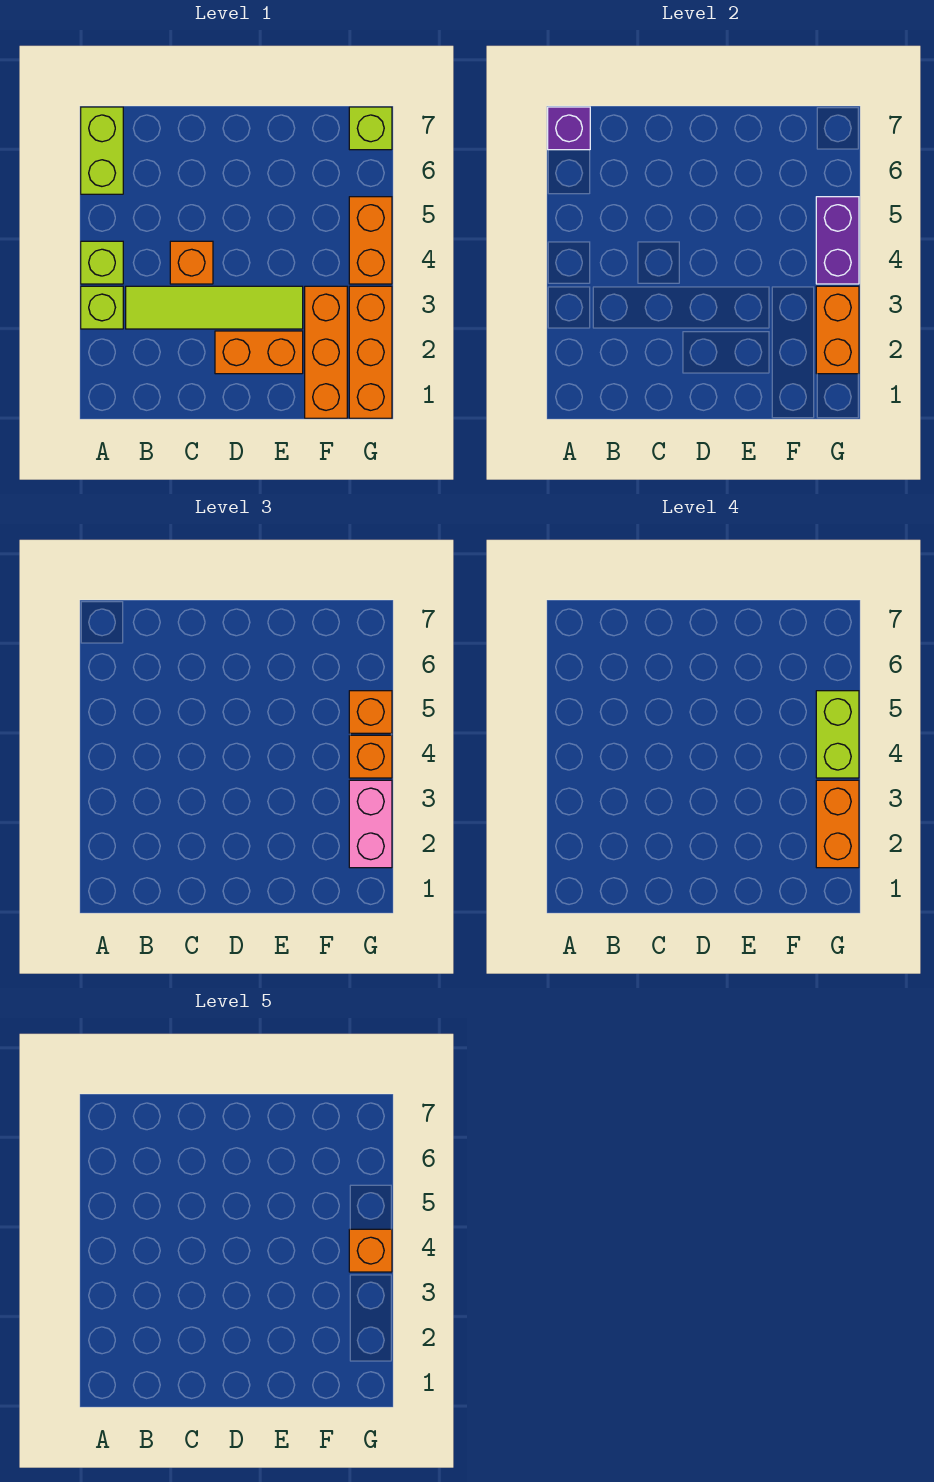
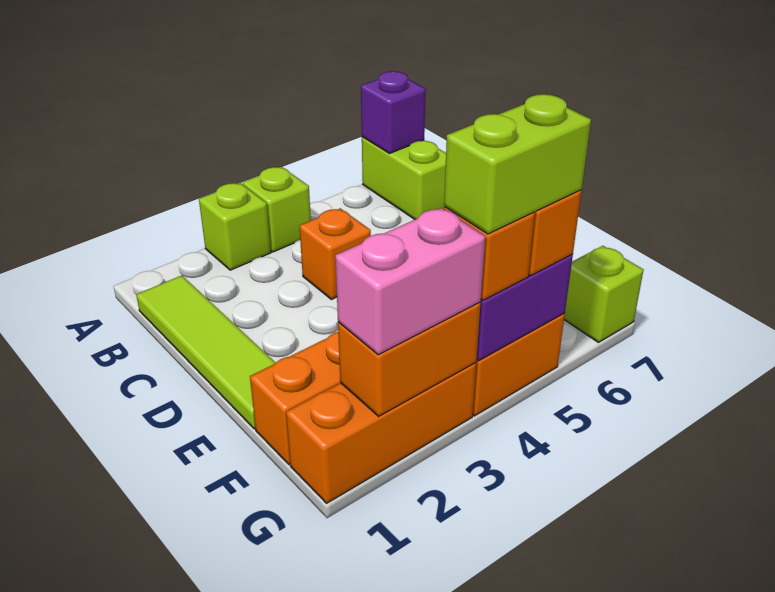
lime 1x2 brick [81,107,123,194] -> lime 1x2 brick turned to [362,137,446,219]
lime 1x4 tile [126,286,303,329] -> lime 1x4 tile moved to [136,275,275,429]
orange 1x2 brick [215,331,303,374] -> none
orange 1x2 brick [816,780,859,868] -> none
orange 1x1 brick [349,1229,392,1272] -> none

